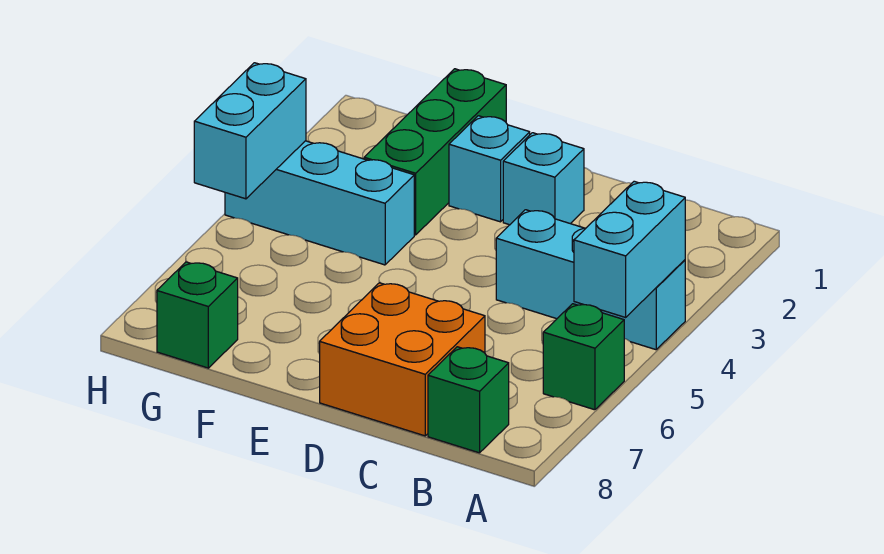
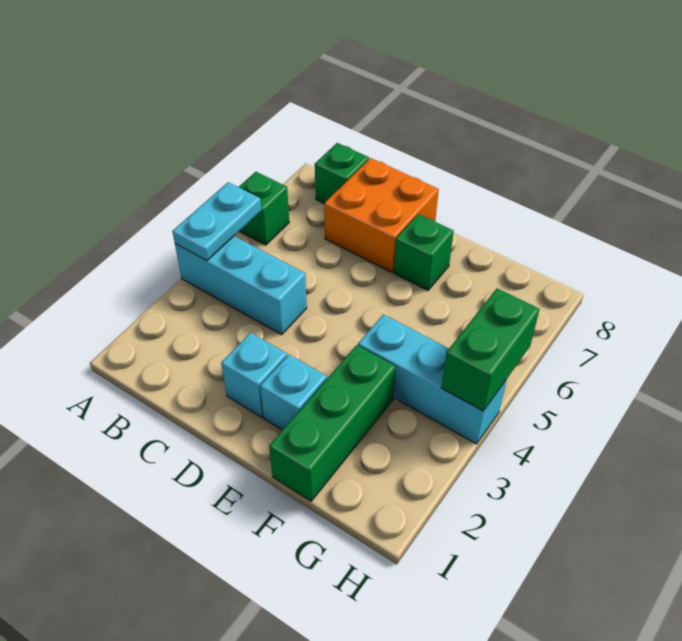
cyan 1x2 brick [574,181,685,317] -> cyan 1x2 plate [172,182,261,261]
green 1x1 brick [157,262,238,368] -> green 1x1 brick moved to [394,214,454,290]
cyan 1x2 brick [194,63,306,199] -> green 1x2 brick [442,288,539,411]

